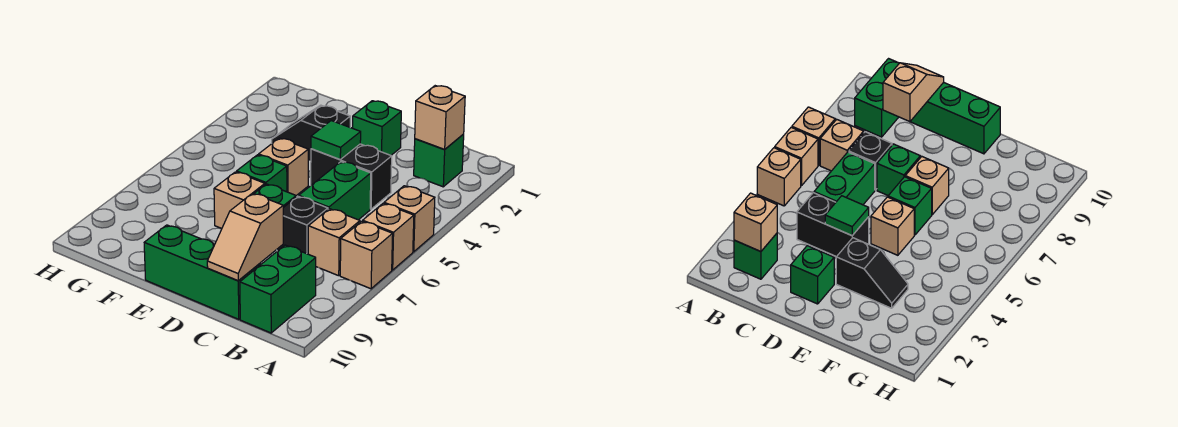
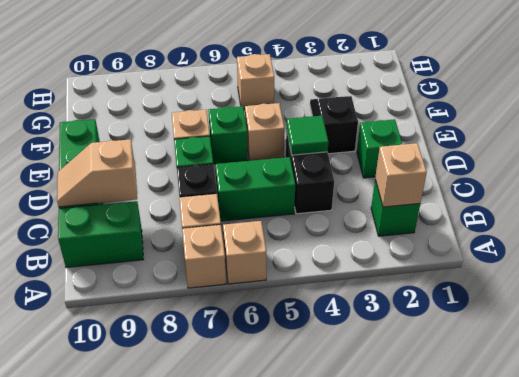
tan 1x1 brick [384,186,435,252] -> tan 1x1 brick moved to [237,54,274,109]

